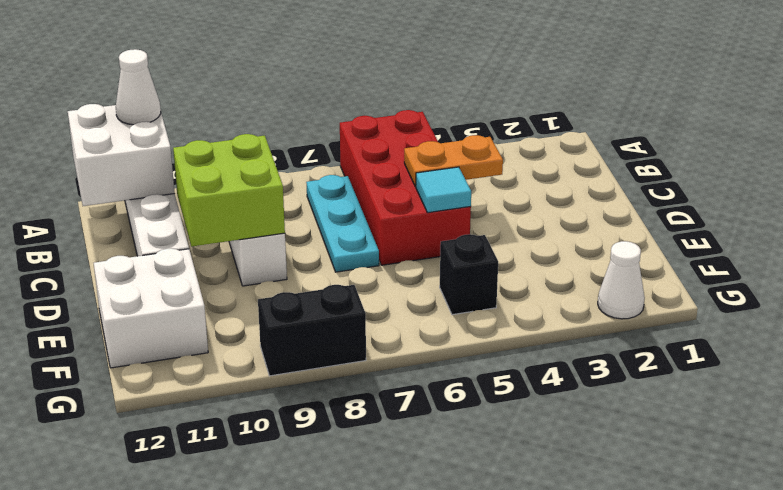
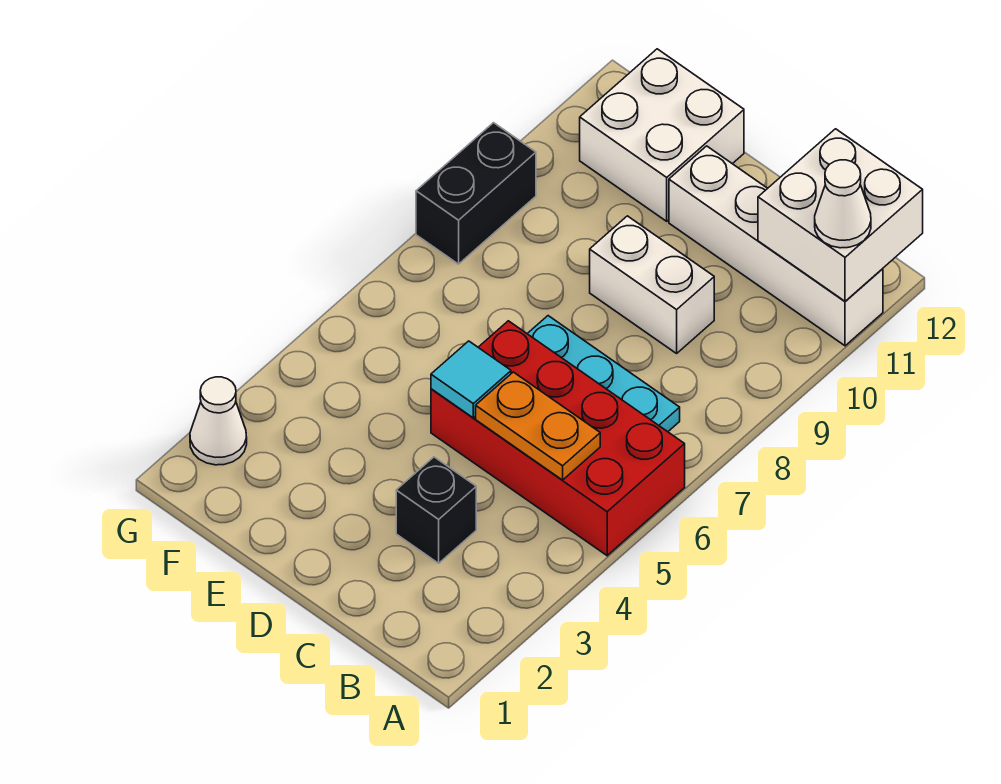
orange 1x2 plate [404,135,503,187] -> orange 1x2 plate turned to [476,372,600,480]
lime 2x2 brick [173,134,285,247] -> none
black 1x1 brick [440,234,498,315] -> black 1x1 brick moved to [396,457,476,563]

